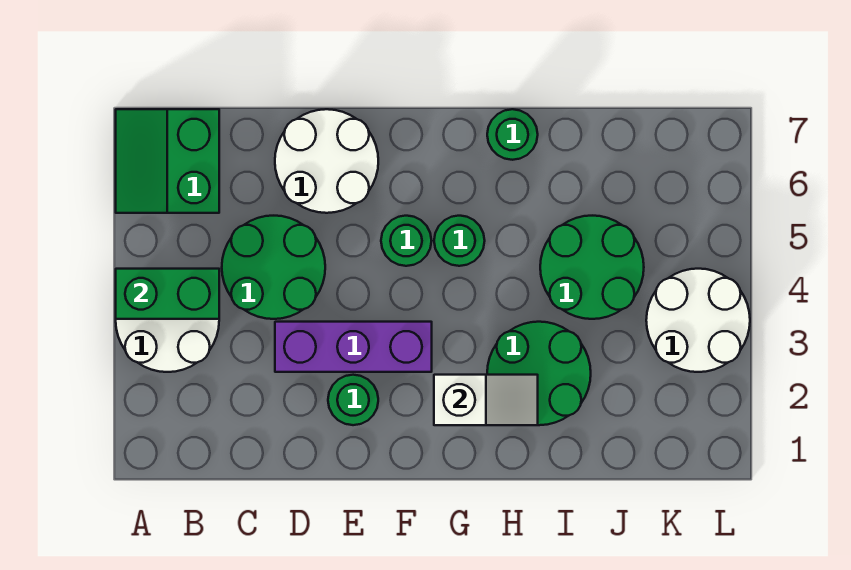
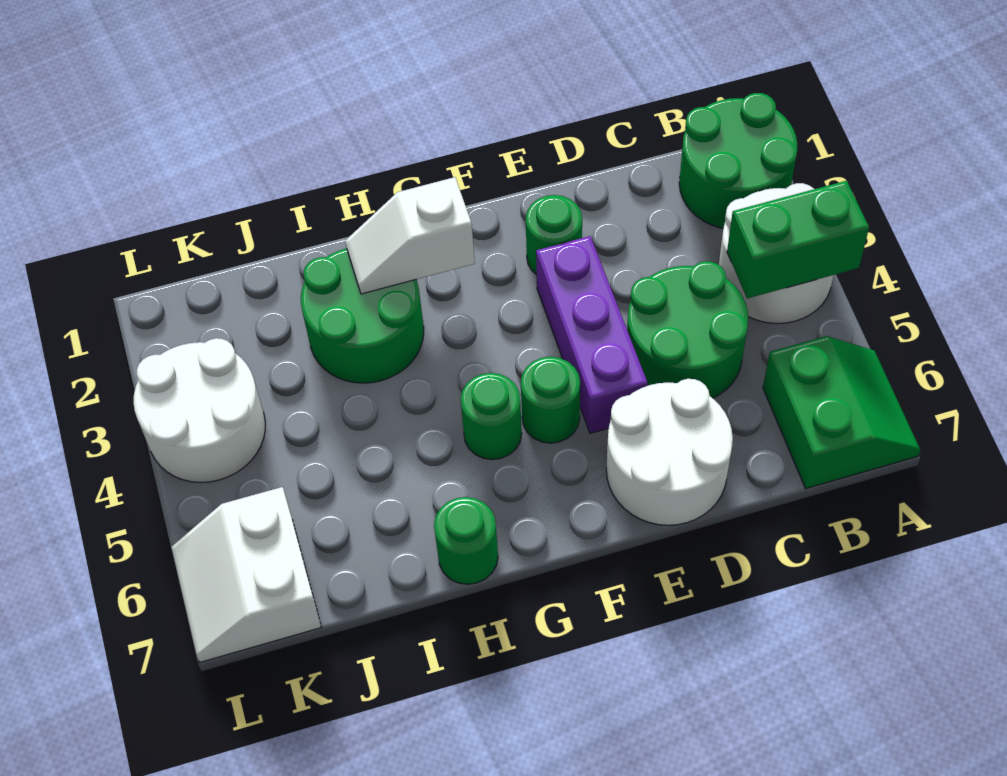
purple 1x3 brick [275,322,432,372] -> purple 1x3 brick turned to [536,236,648,433]
green 2x2 round brick [540,216,644,319] -> green 2x2 round brick moved to [679,93,797,228]
none -> white 2x2 slope [172,487,321,662]

